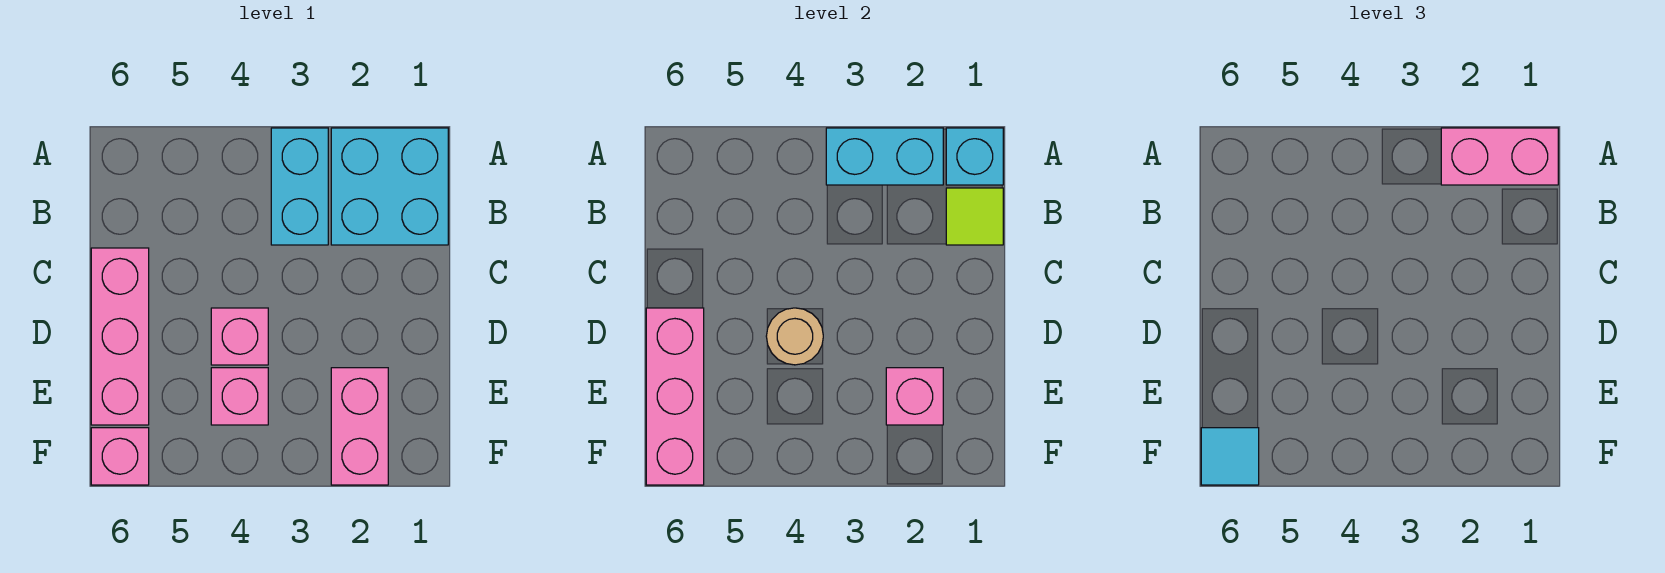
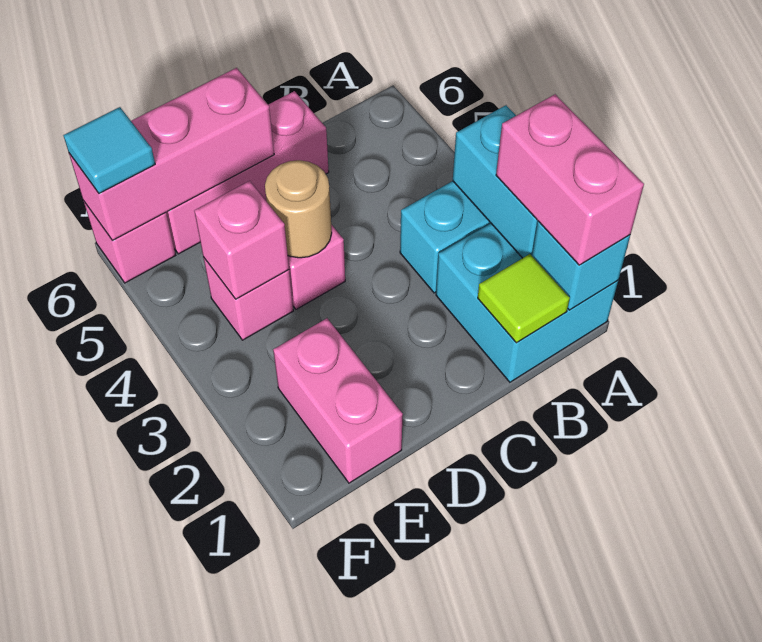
pink 1x2 brick [331,368,388,485] -> pink 1x2 brick turned to [273,318,403,483]
pink 1x1 brick [886,368,943,425] -> pink 1x1 brick moved to [194,181,289,299]

